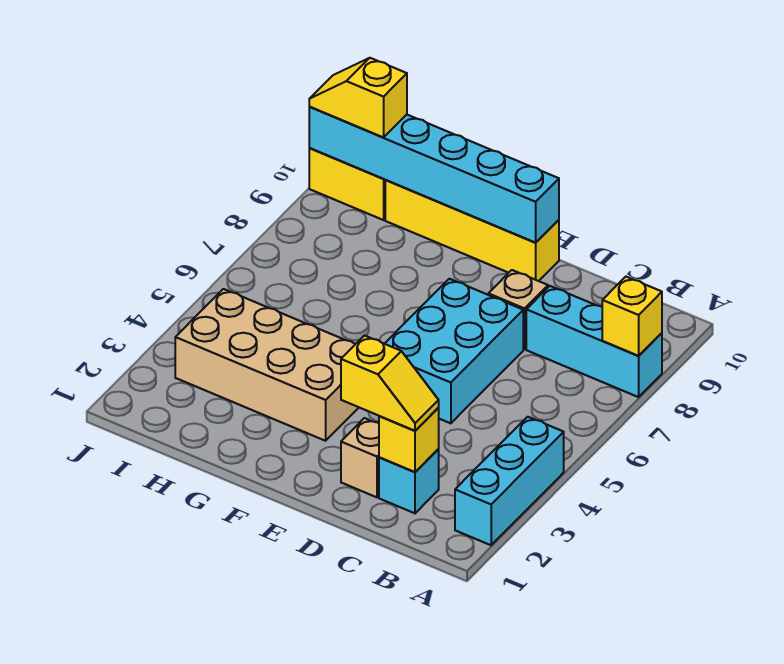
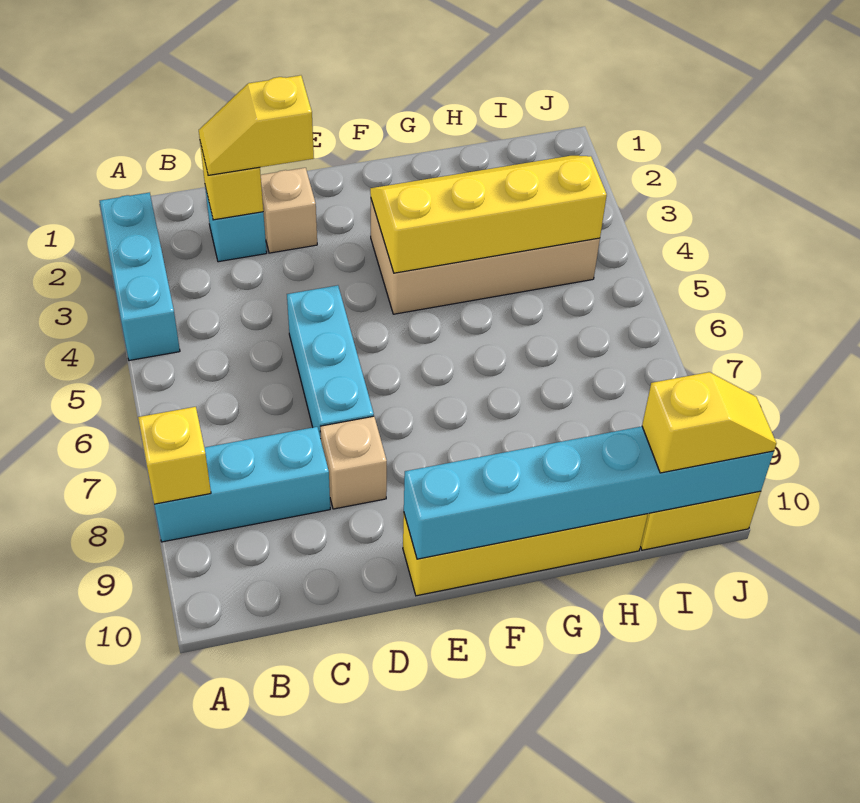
cyan 2x3 brick [385,279,523,423] -> cyan 1x3 brick [287,285,374,438]
none -> yellow 2x4 slope [370,156,607,273]

